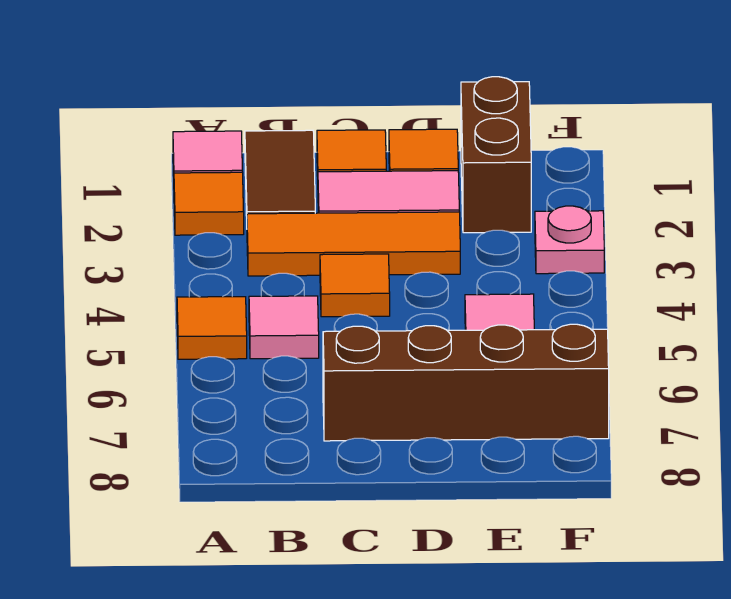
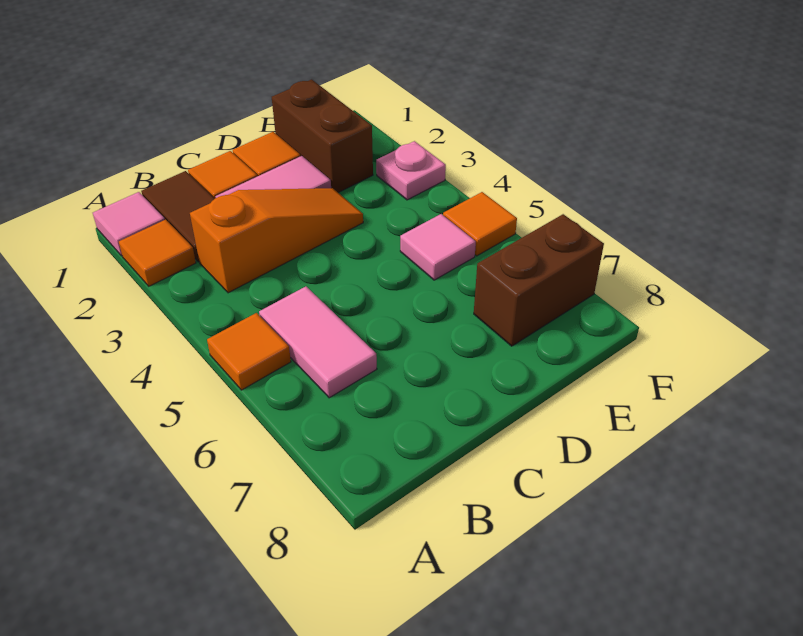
orange 1x3 tile [247,212,460,276] -> orange 1x3 slope [190,188,363,293]
pink 1x1 tile [249,296,319,359] -> pink 1x2 tile [259,286,377,398]
orange 1x1 tile [320,254,390,317] -> orange 1x1 tile moved to [443,192,517,256]
brown 1x4 brick [323,324,609,441] -> brown 1x2 brick [474,214,604,346]

